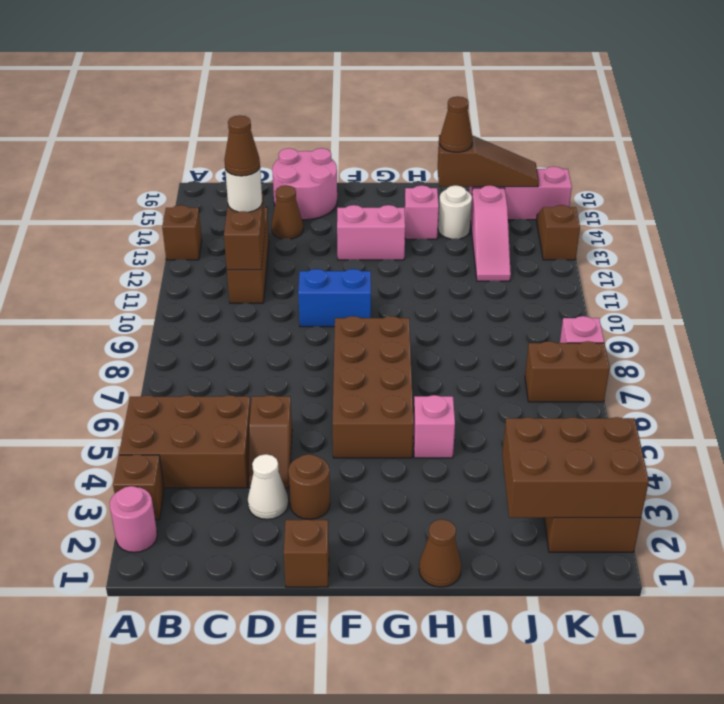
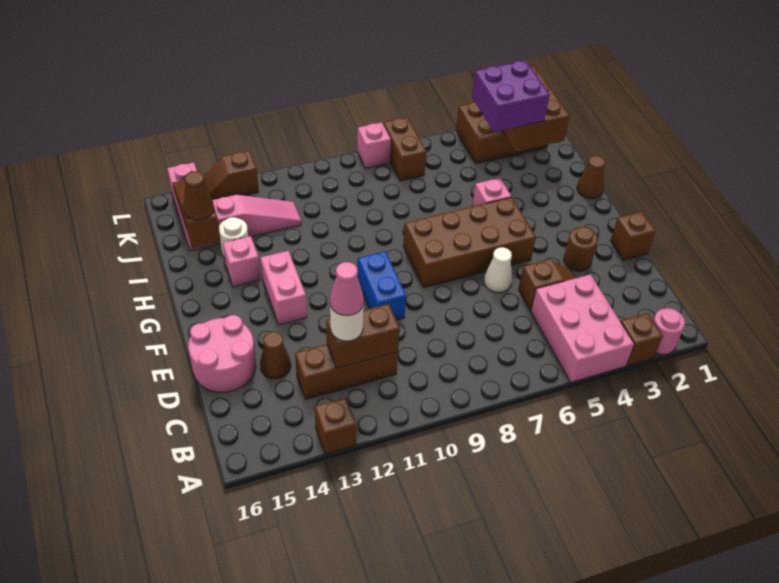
brown 2x3 brick [119,395,251,488] -> pink 2x3 brick [531,274,634,382]
brown 1x1 cone [224,115,260,176] -> pink 1x1 cone [330,262,364,316]
white 1x1 cone [248,454,288,519] -> white 1x1 cone moved to [484,247,512,293]
none -> purple 2x2 brick [472,61,550,132]

